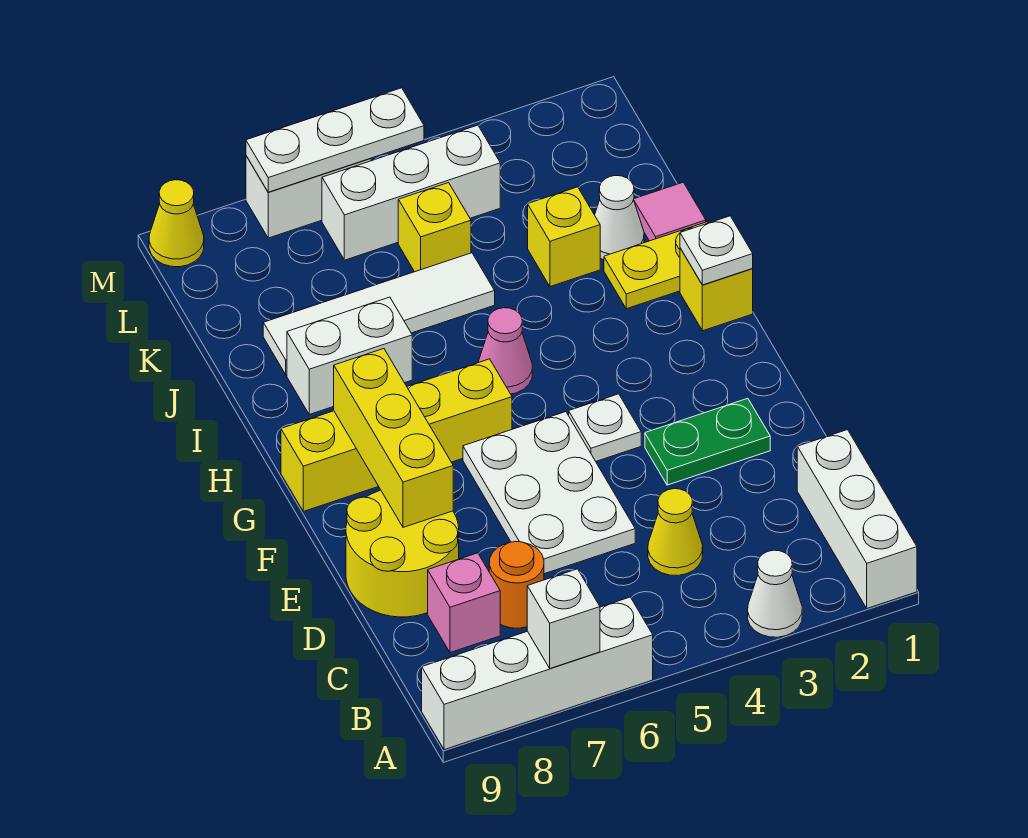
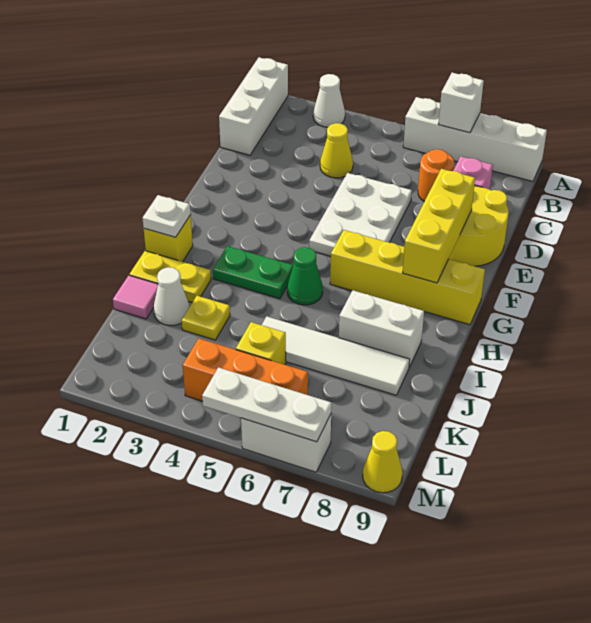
green 1x2 plate [645,398,770,485] -> green 1x2 plate moved to [213,246,293,299]
white 1x1 plate [569,394,641,461] -> none
pink 1x1 cone [478,308,532,394] -> green 1x1 cone [287,247,323,305]
yellow 1x1 brick [528,187,600,287] -> yellow 1x1 plate [182,296,230,340]
white 1x3 brick [322,125,500,260] -> orange 1x3 brick [183,338,308,401]

